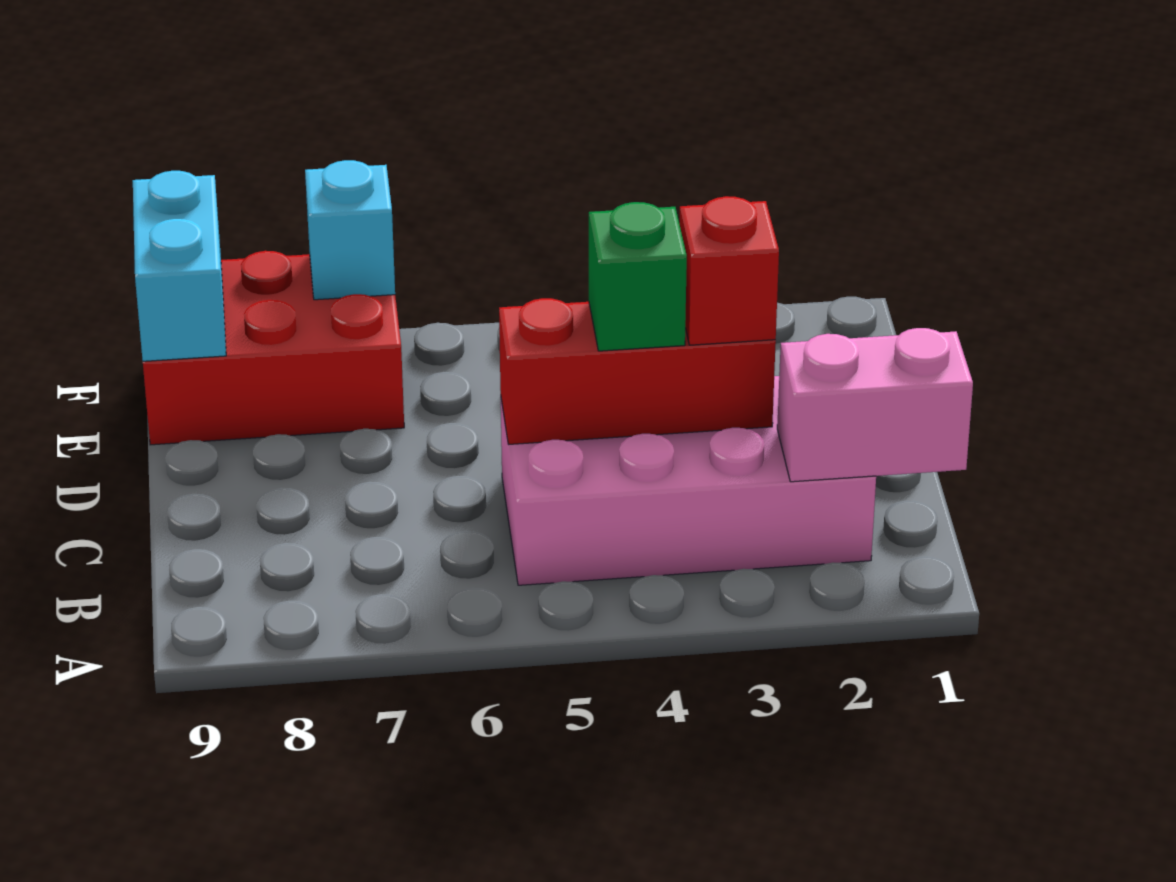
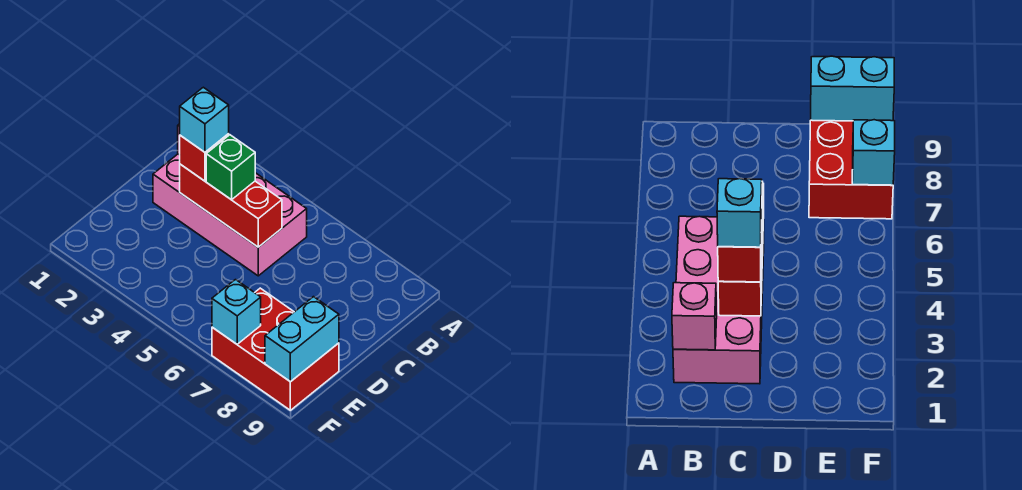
pink 1x2 brick [777,328,973,482] -> pink 1x1 brick [672,283,717,350]
none -> cyan 1x1 brick [180,87,229,152]

